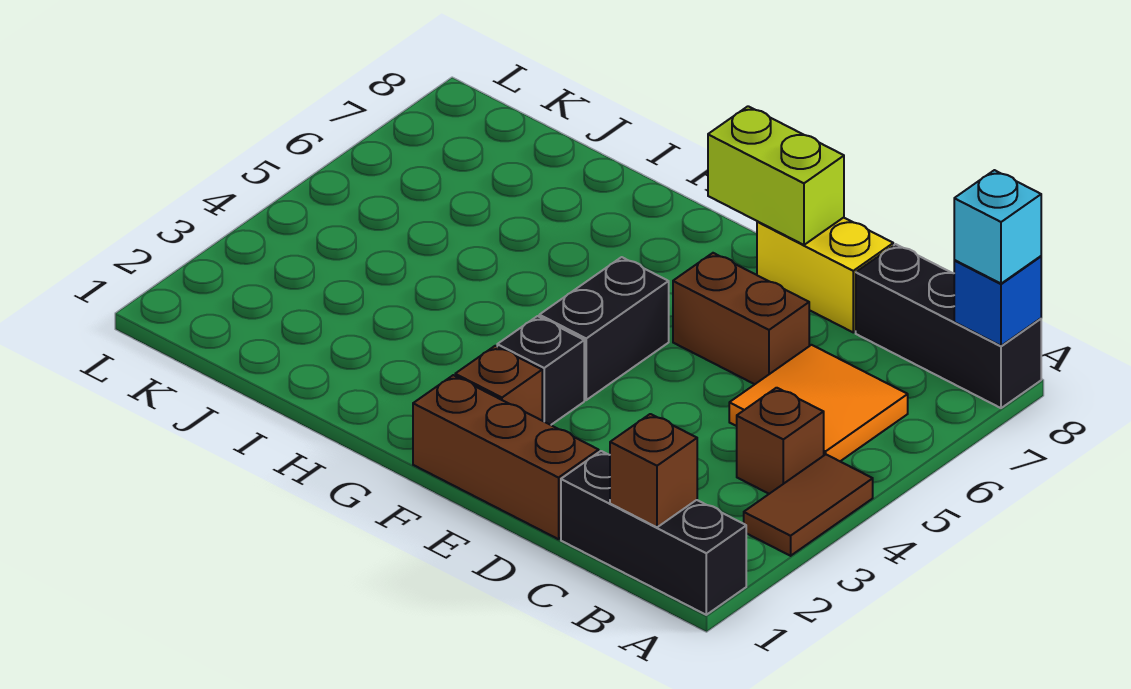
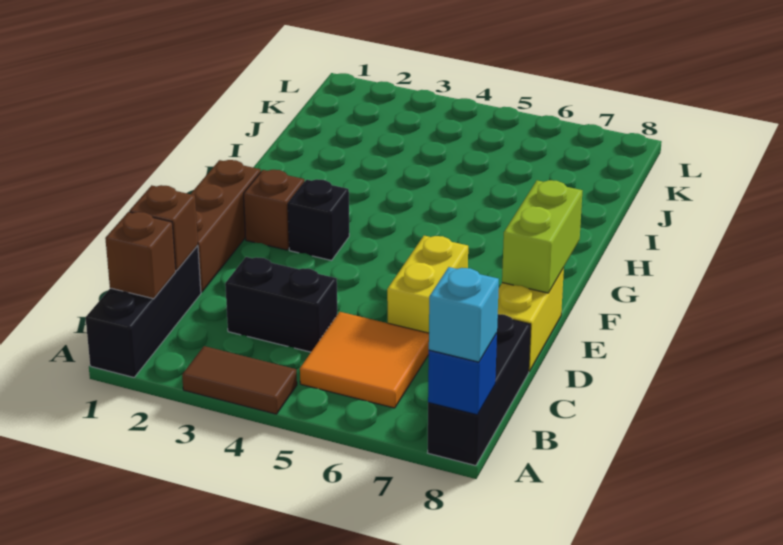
brown 1x1 brick [737,388,824,494] -> brown 1x1 brick moved to [129,185,198,271]
brown 1x2 brick [673,253,809,384] -> yellow 1x2 brick [387,236,468,333]
black 1x2 brick [539,257,669,400] -> black 1x2 brick moved to [225,257,337,352]

